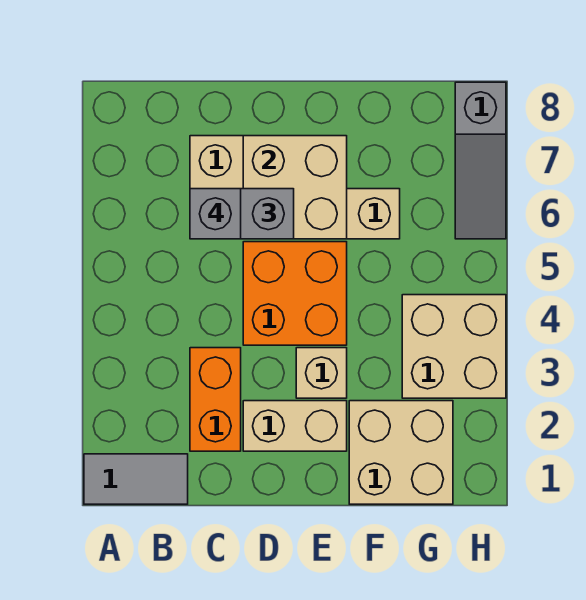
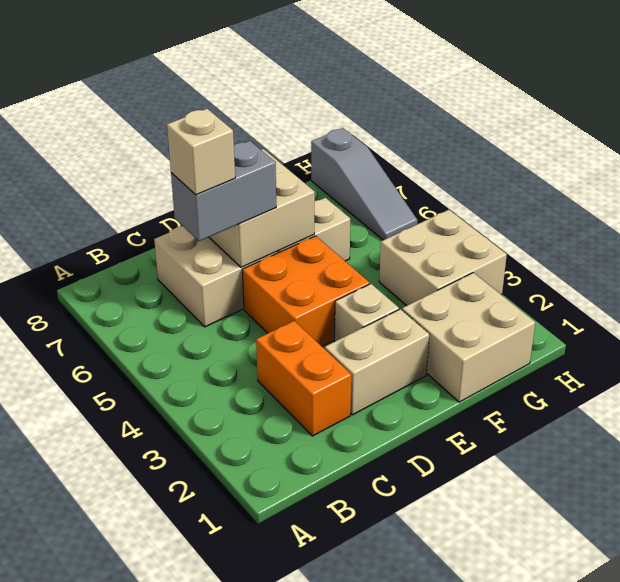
grey 1x2 tile [84,454,188,504] -> none
grey 1x1 brick [190,189,241,239] -> tan 1x1 brick [167,109,235,195]

